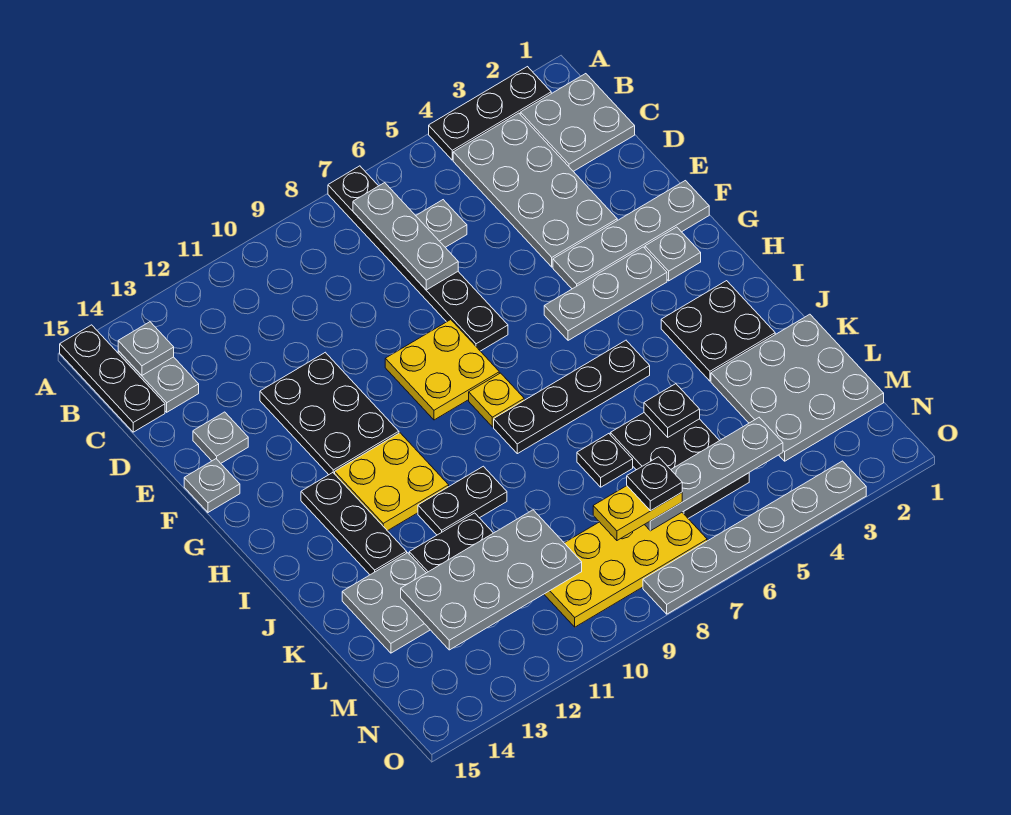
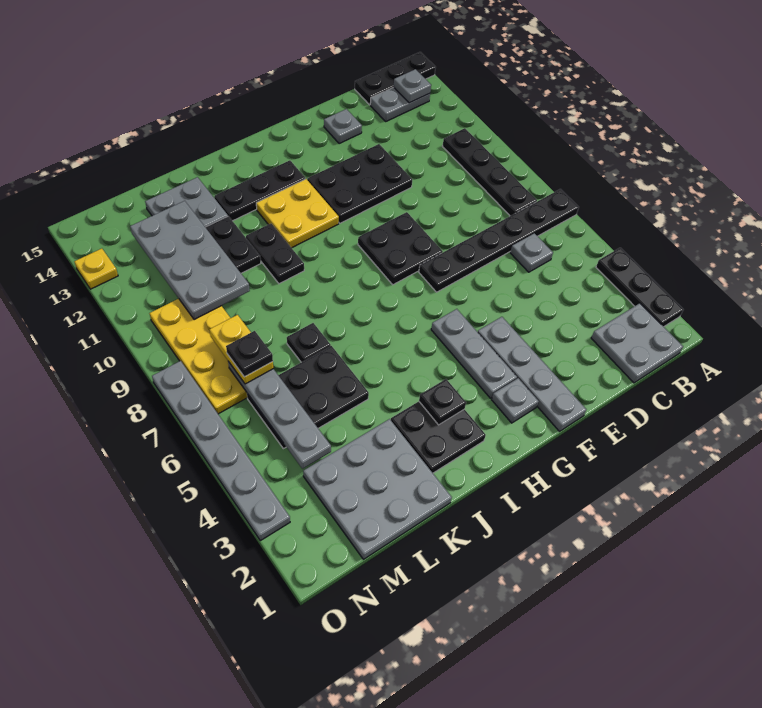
grey 2x4 plate [453,113,617,267] -> none
grey 1x3 plate [353,183,458,290] -> none
yellow 2x2 plate [385,320,499,420] -> black 2x2 plate [358,212,443,285]
grey 1x1 plate [184,459,240,512] -> none
yellow 1x1 plate [469,373,524,427] -> yellow 1x1 plate moved to [74,249,118,289]
black 1x4 plate [494,340,650,454] -> black 1x4 plate moved to [442,128,537,216]
black 1x1 plate [644,384,700,437] -> black 1x1 plate moved to [419,379,466,425]

